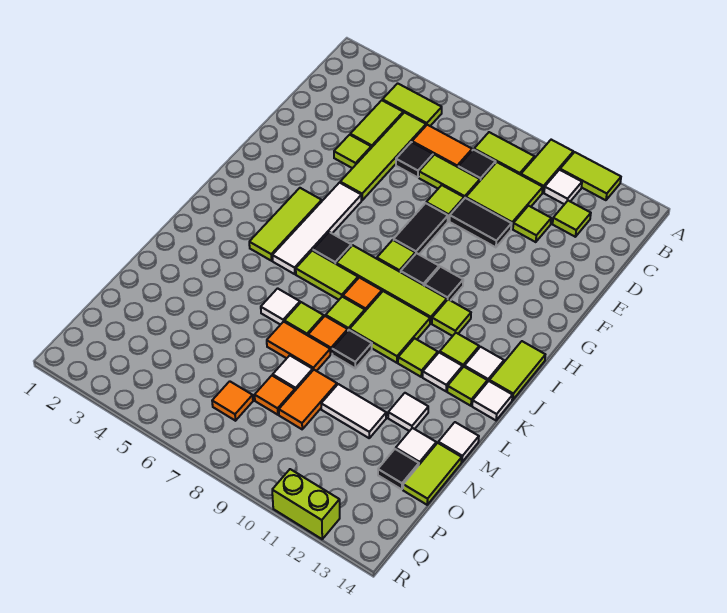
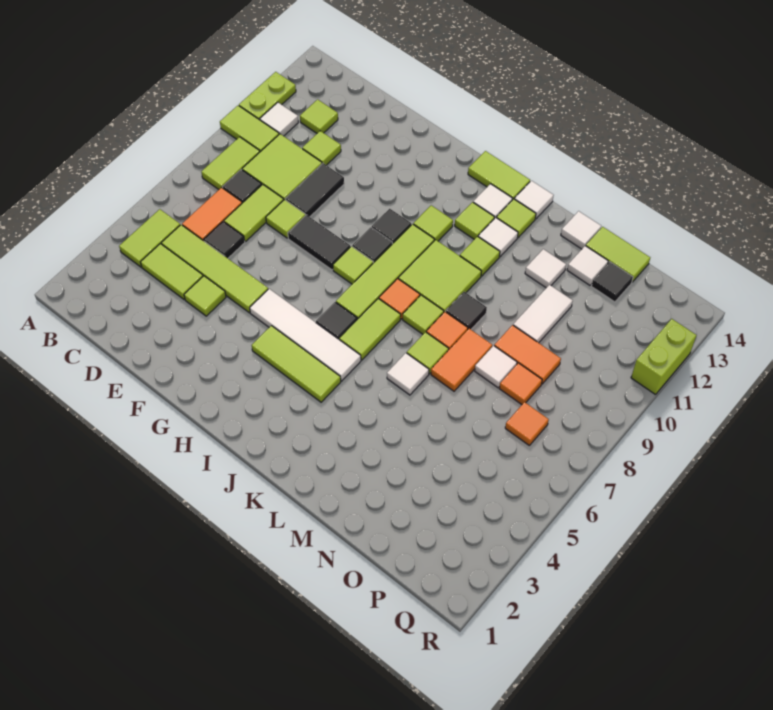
lime 1x2 tile [560,152,621,200] -> lime 1x2 plate [239,72,296,120]

